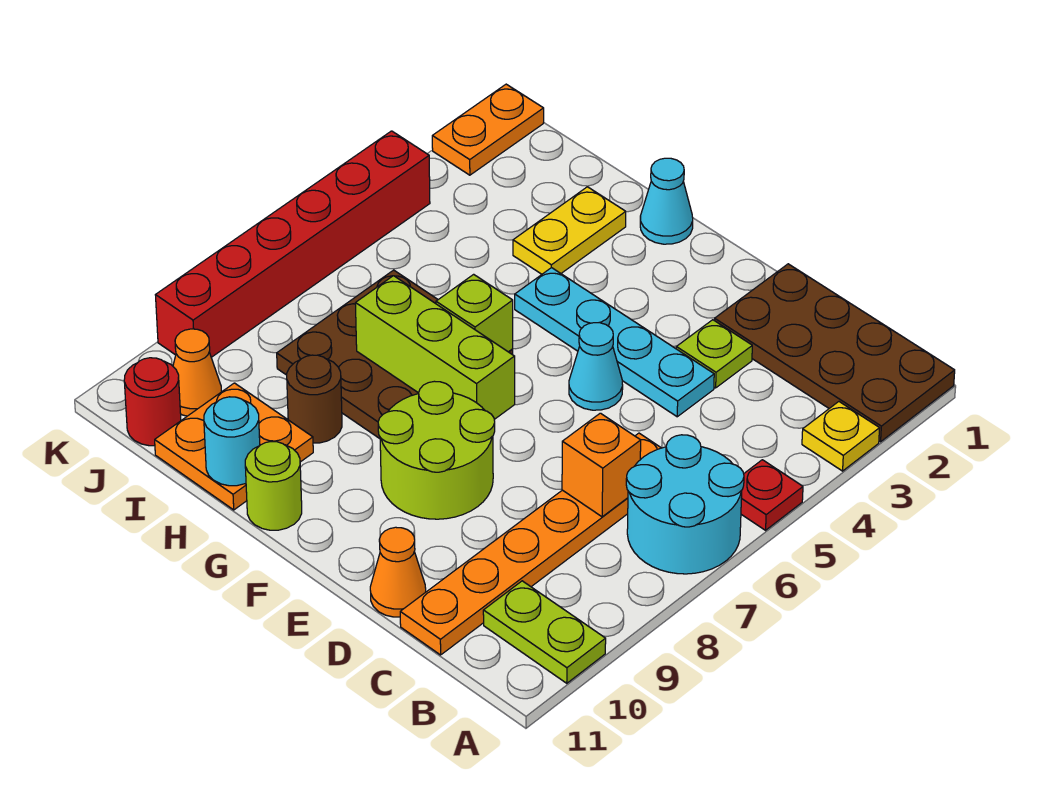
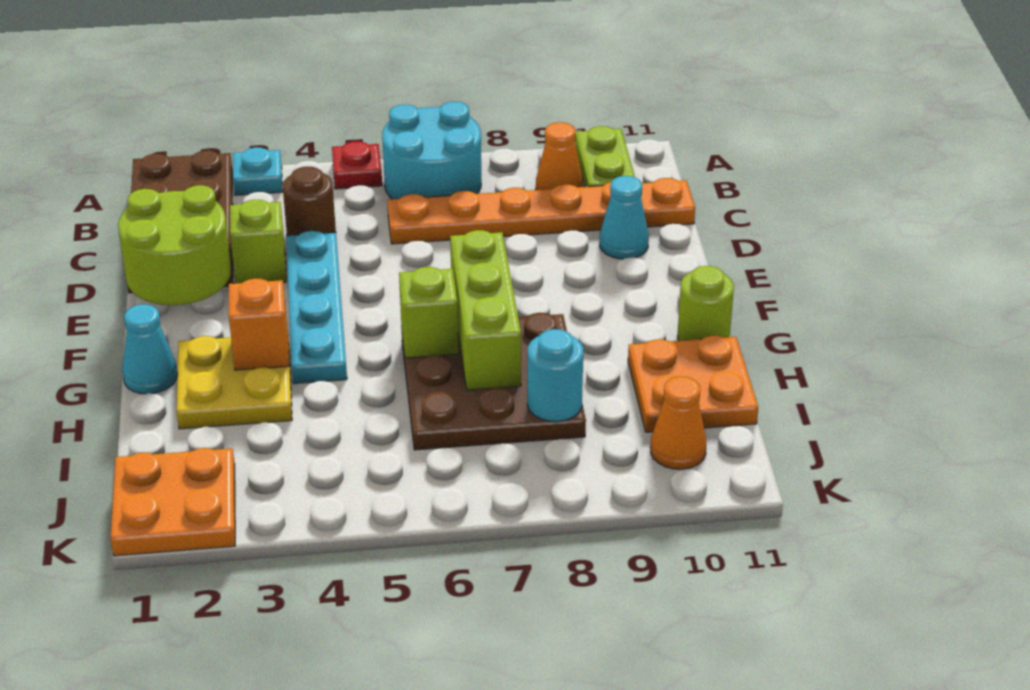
yellow 1x1 plate [802,402,880,471] -> cyan 1x1 plate [233,147,283,195]
orange 1x1 brick [562,413,641,517] -> orange 1x1 brick moved to [229,278,289,370]
lime 1x1 plate [676,320,752,388] -> lime 1x1 brick [230,200,286,283]
orange 1x1 cone [370,527,426,617] -> orange 1x1 cone moved to [536,122,583,190]
cyan 1x1 cone [569,323,623,410] -> cyan 1x1 cone moved to [600,176,649,259]
lime 2x2 round brick [378,381,495,519] -> lime 2x2 round brick moved to [118,185,231,305]
yellow 1x2 plate [513,187,626,274] -> yellow 2x2 plate [177,336,292,429]
brown 1x1 round brick [287,355,342,443] -> brown 1x1 round brick moved to [283,167,336,236]
cyan 1x1 round brick [204,397,260,486] -> cyan 1x1 round brick moved to [527,329,584,422]
red 1x1 round brick [124,358,181,446] -> none
orange 1x2 plate [432,84,544,175] -> orange 2x2 plate [110,448,235,556]
red 1x6 brick [156,131,430,357] -> none

